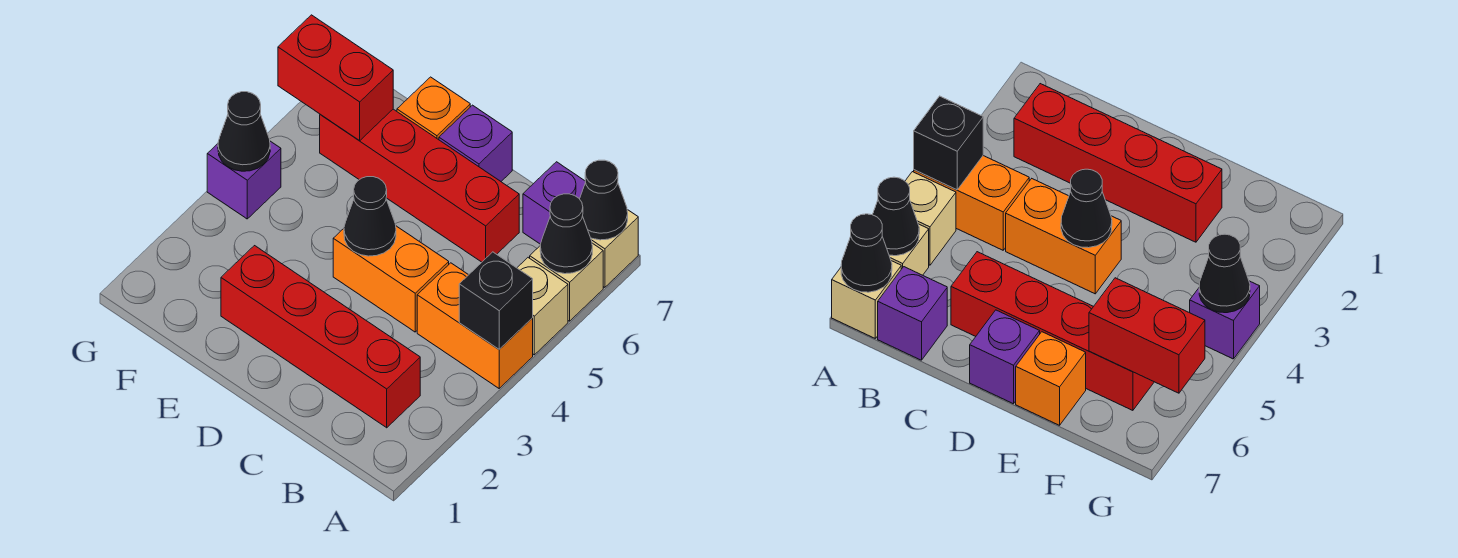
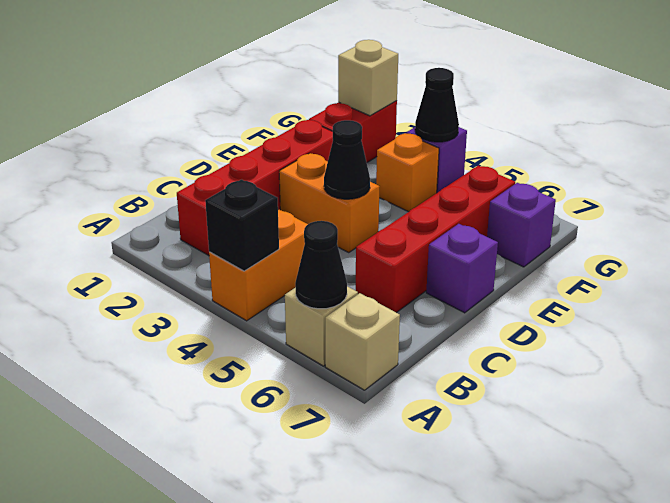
tan 1x1 brick [517,258,568,355] -> tan 1x1 brick moved to [338,40,398,116]
black 1x1 cone [580,160,628,240] -> none
purple 1x1 brick [523,162,586,244] -> purple 1x1 brick moved to [487,183,556,267]
orange 1x2 brick [333,226,449,332] -> orange 1x2 brick turned to [279,153,380,252]
orange 1x1 brick [397,77,470,140] -> orange 1x1 brick moved to [376,134,439,212]
red 1x2 brick [278,15,393,140] -> red 1x2 brick moved to [309,101,397,162]

